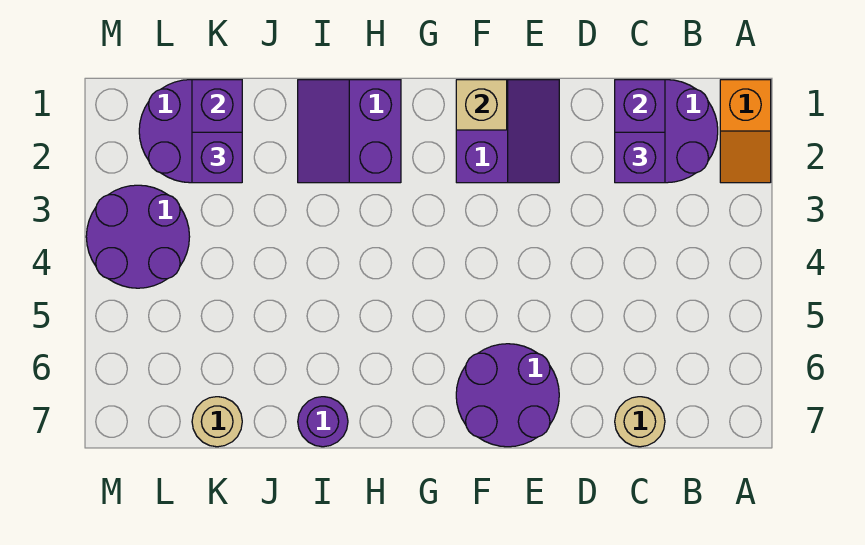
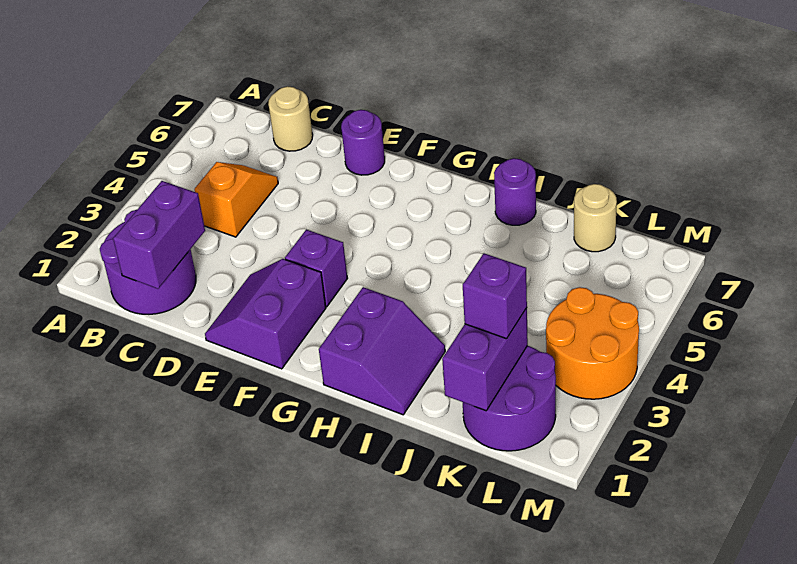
orange 1x2 slope [720,80,771,183] -> orange 1x2 slope moved to [194,162,278,237]
purple 1x1 brick [615,132,665,183] -> purple 1x1 brick moved to [285,229,348,307]
purple 2x2 round brick [456,344,559,447] -> purple 1x1 round brick [341,110,385,175]
tan 1x1 brick [456,80,507,130] -> none
purple 2x2 round brick [86,185,190,288] -> orange 2x2 round brick [546,287,639,399]

